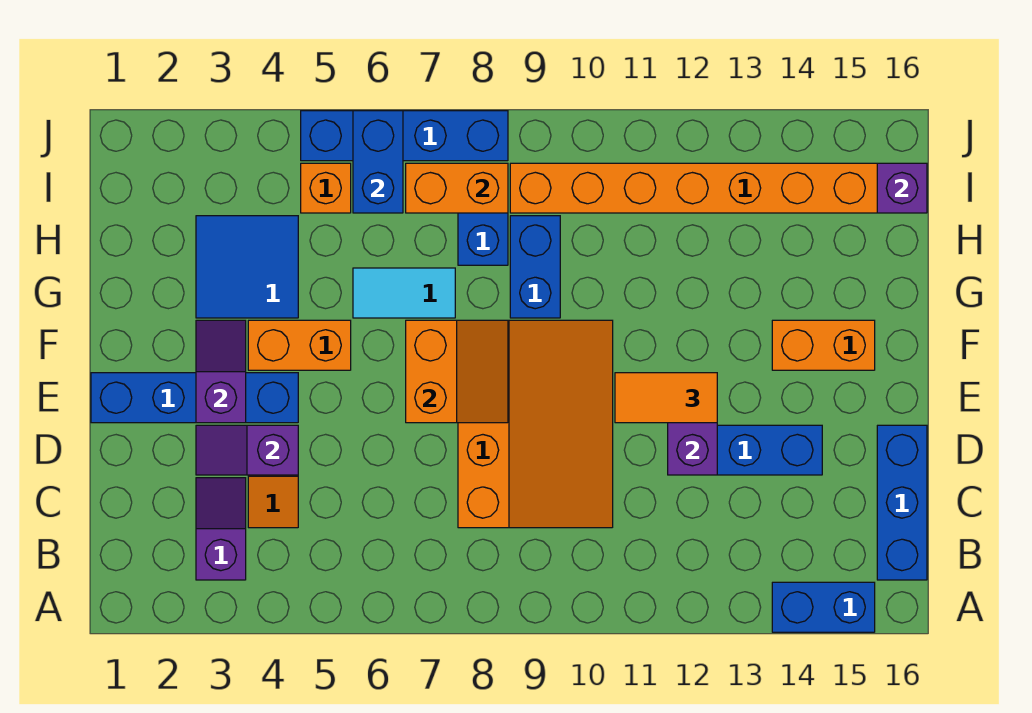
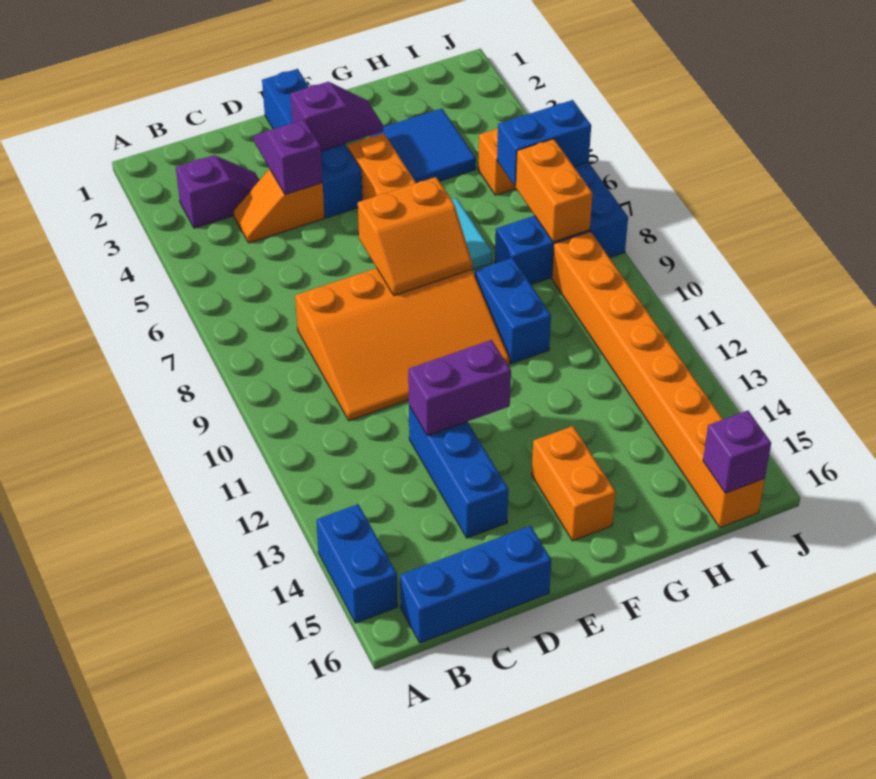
orange 1x2 tile [615,373,717,423] -> none
blue 1x2 brick [510,216,560,318] -> blue 1x2 brick turned to [475,258,551,364]

